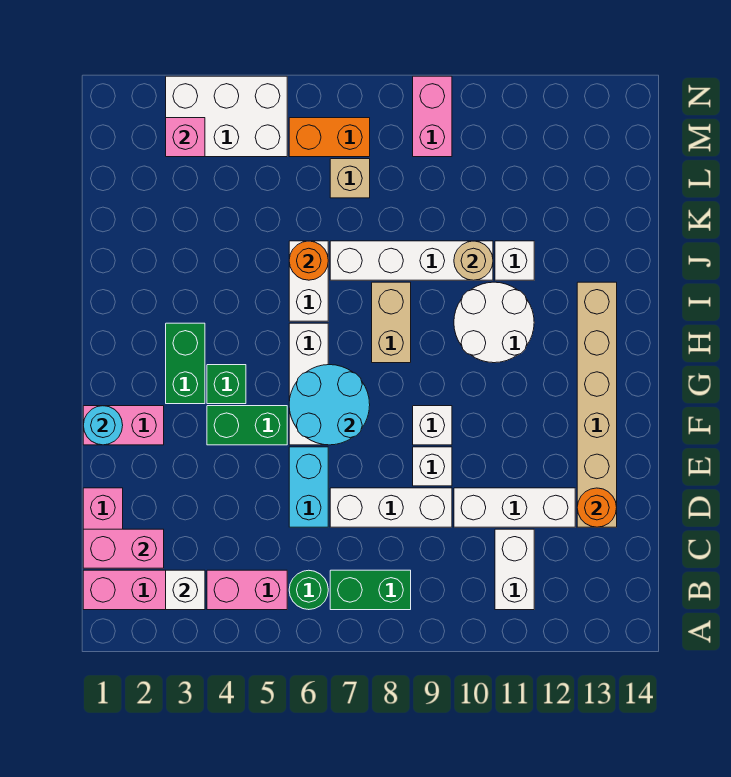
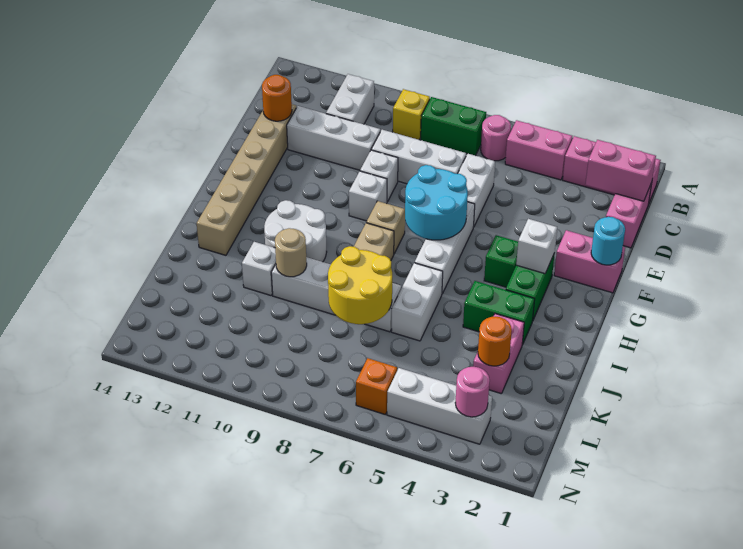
white 1x1 brick [166,570,205,610] -> white 1x1 brick moved to [516,219,557,274]
green 1x1 round brick [289,570,328,610] -> pink 1x1 round brick [481,115,511,161]
none -> yellow 1x1 brick [393,89,430,140]
cyan 1x2 brick [289,447,328,527] -> white 1x2 brick [458,154,495,226]
green 1x2 brick [207,406,287,445] -> green 1x2 brick moved to [463,281,535,345]
orange 1x1 round brick [289,241,328,280] -> orange 1x1 round brick moved to [478,317,512,366]
none -> yellow 2x2 round brick [328,246,392,324]
tan 1x1 brick [330,159,370,198] -> tan 1x1 brick moved to [366,201,405,253]
white 2x3 brick [166,76,287,157] -> white 1x3 brick [387,368,492,444]
pink 1x1 brick [166,118,205,157] -> pink 1x1 round brick [455,367,490,417]
orange 1x2 brick [289,118,370,157] -> orange 1x1 brick [356,358,397,414]
pink 1x2 brick [413,76,452,157] -> pink 1x2 brick moved to [473,314,524,394]

